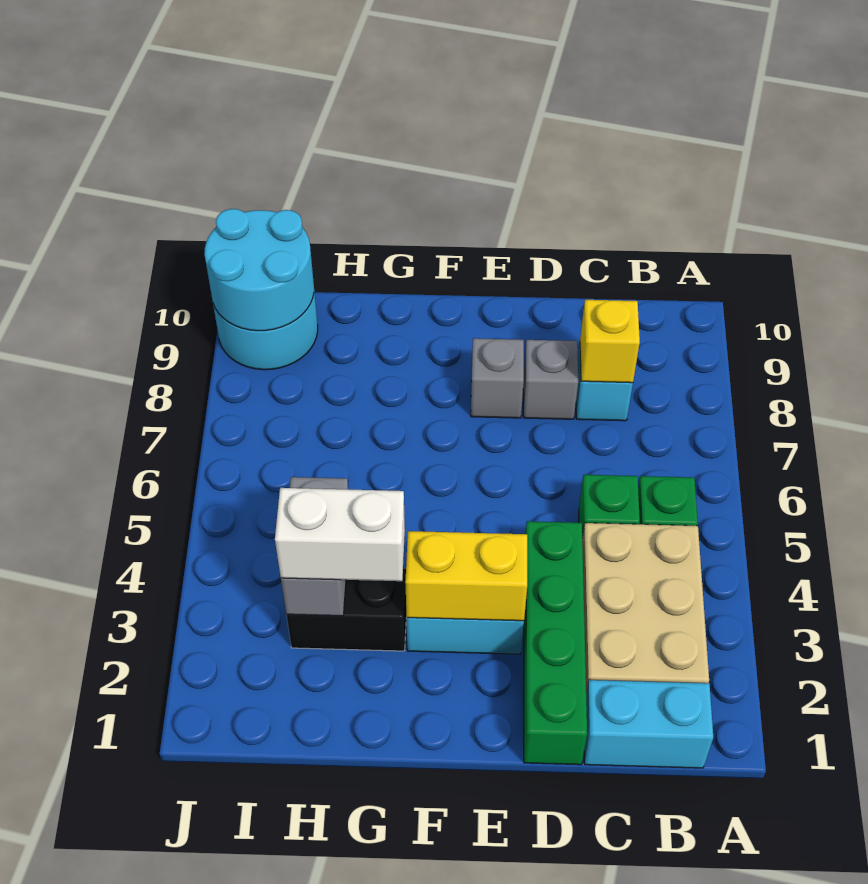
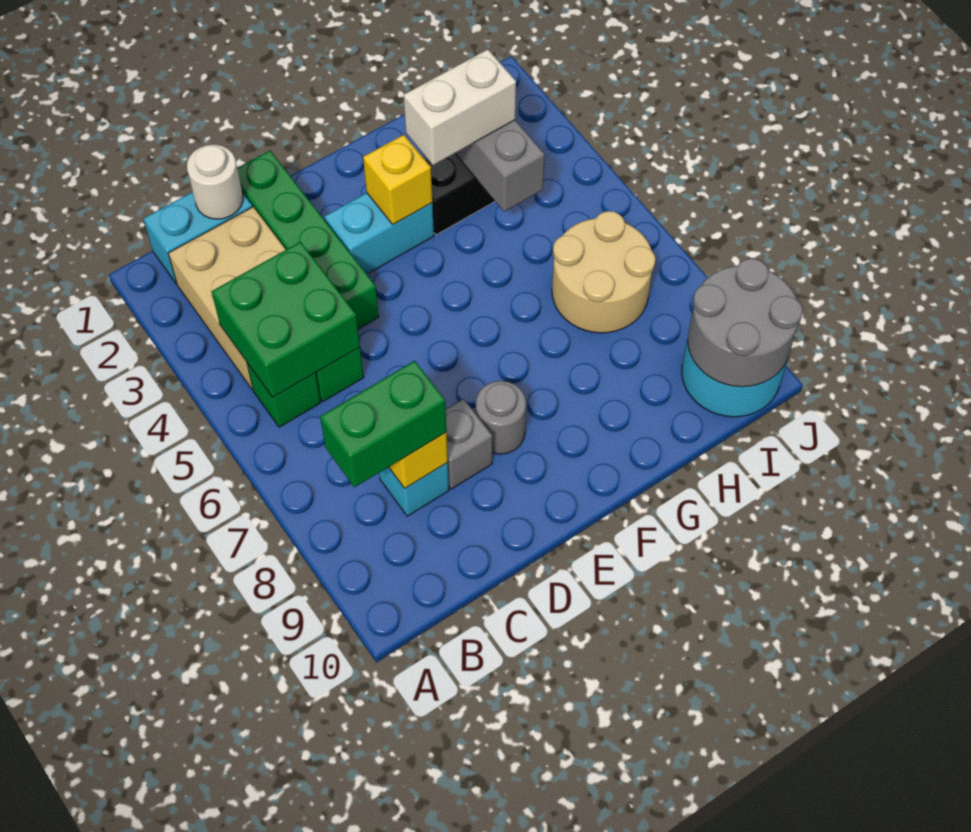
none -> green 2x2 brick [212,242,360,397]
none -> green 1x2 brick [320,361,446,487]
none -> white 1x1 round brick [187,144,243,219]
yellow 1x2 brick [405,531,527,621] -> yellow 1x1 brick [363,135,432,224]
grey 1x1 brick [471,338,524,418] -> grey 1x1 round brick [476,381,526,454]
none -> tan 2x2 round brick [552,211,655,333]
cyan 2x2 round brick [204,209,314,331] -> grey 2x2 round brick [688,258,803,387]

